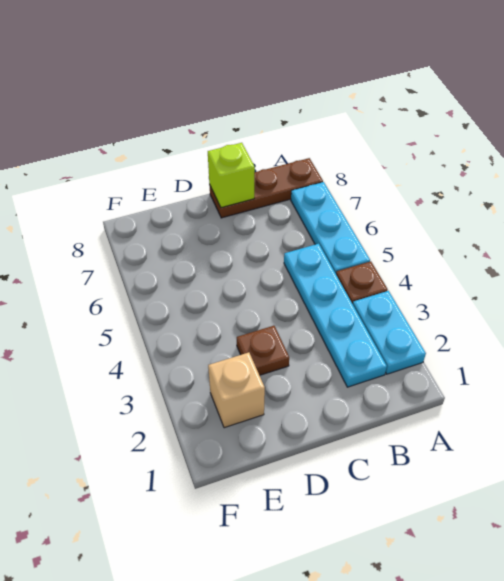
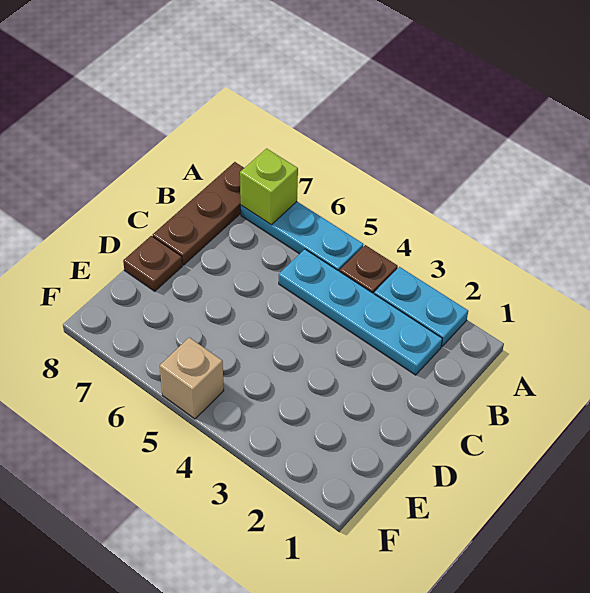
lime 1x1 brick [208,143,255,208] -> lime 1x1 brick moved to [240,149,298,225]
brown 1x1 plate [237,326,289,375] -> brown 1x1 plate moved to [123,236,182,291]
tan 1x1 brick [208,352,265,428] -> tan 1x1 brick moved to [160,337,224,419]

